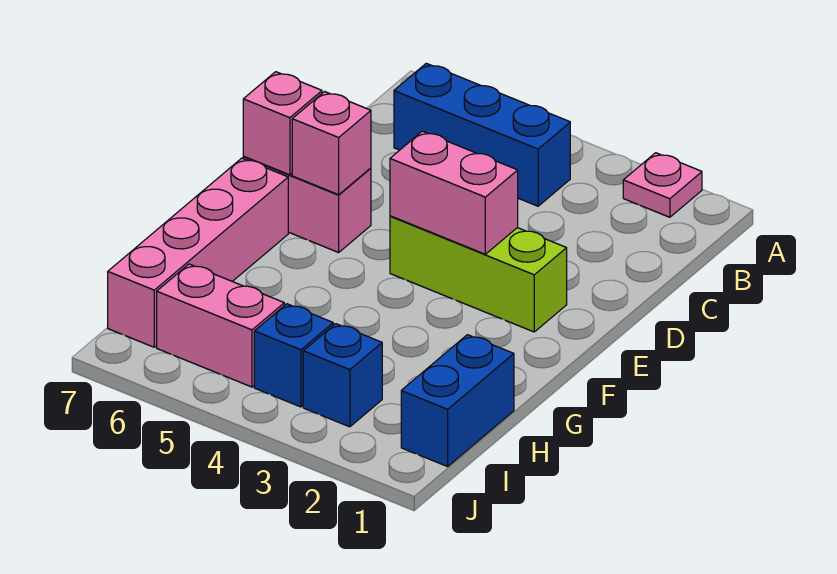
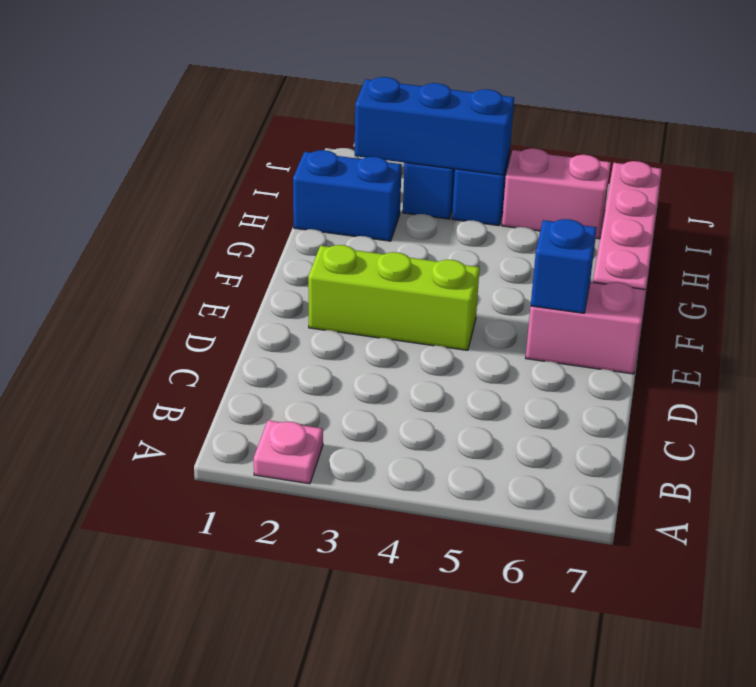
blue 1x3 brick [394,63,570,206] -> blue 1x3 brick moved to [355,77,514,175]
pink 1x2 brick [390,131,518,254] -> none
pink 1x1 brick [292,92,371,195] -> blue 1x1 brick [531,219,597,313]
pink 1x1 brick [243,72,322,175] -> none
blue 1x2 brick [401,335,514,466] -> blue 1x2 brick turned to [293,150,402,241]

